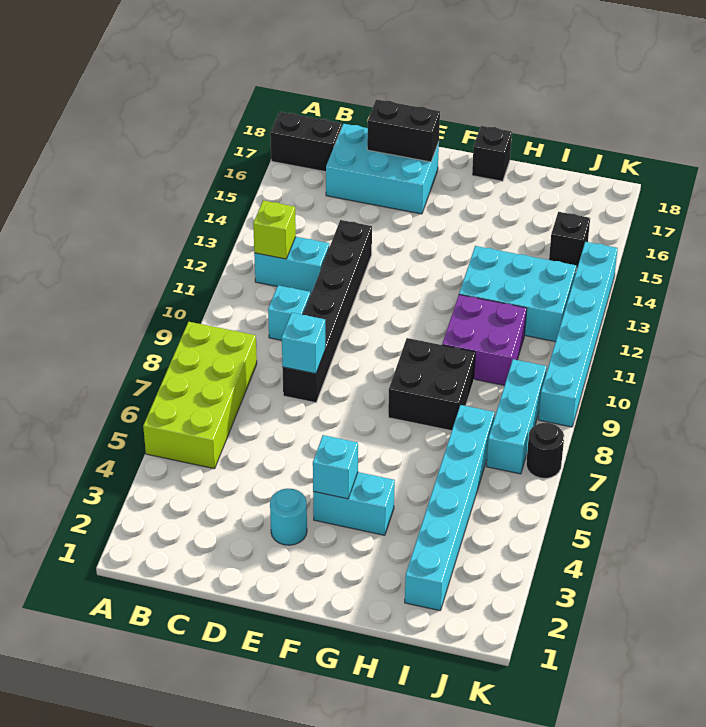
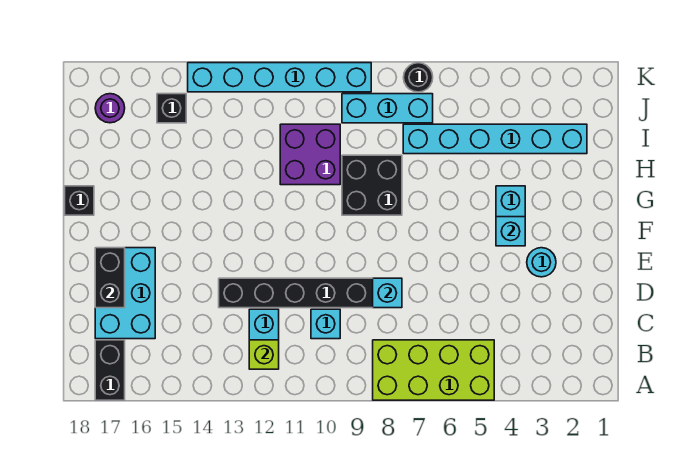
cyan 2x3 brick [459,246,576,342] -> none
none -> purple 1x1 round brick [95,94,125,123]

